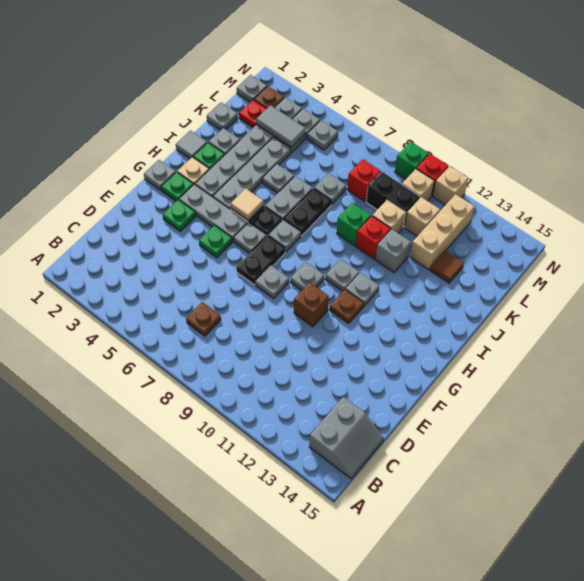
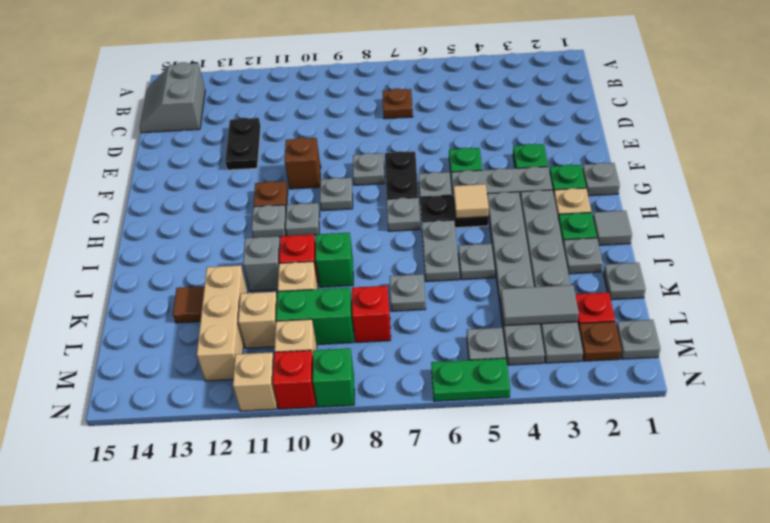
black 1x2 plate [284,189,331,236] -> black 1x2 plate moved to [225,118,261,170]
black 1x2 brick [366,172,420,227] -> green 1x2 brick [276,288,354,345]
none -> green 1x2 plate [431,358,510,401]

